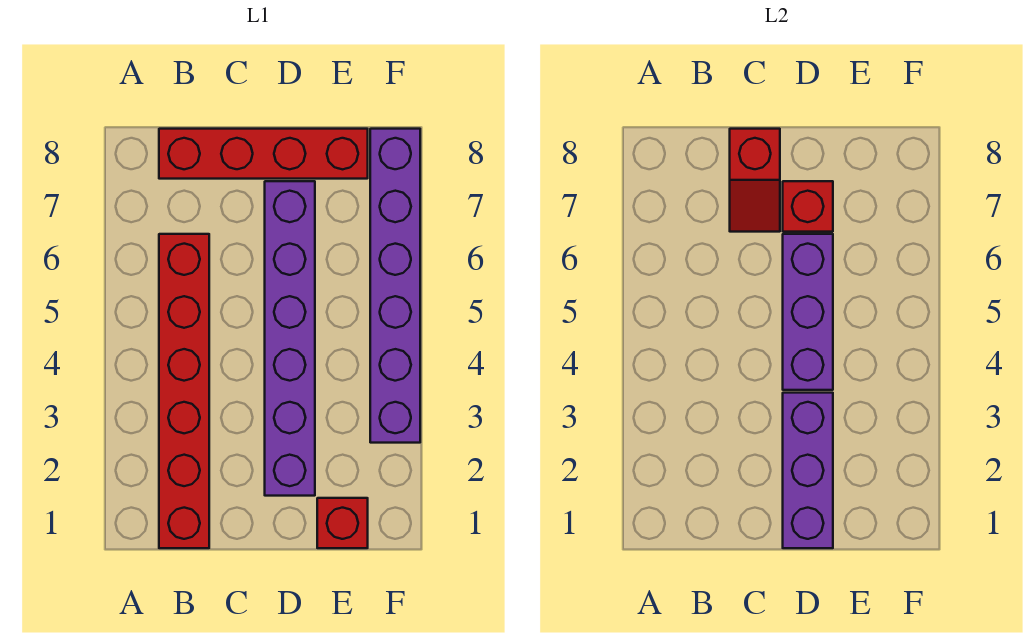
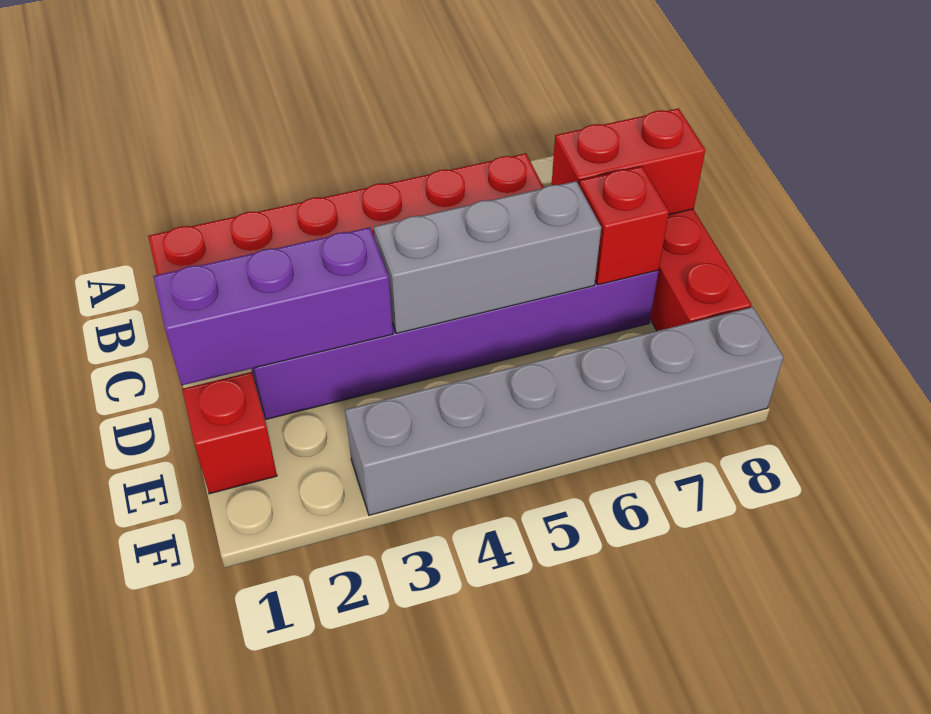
red 1x2 slope [730,129,780,232] -> red 1x2 brick [552,108,705,215]
purple 1x3 brick [783,234,833,390] -> grey 1x3 brick [374,181,601,333]
purple 1x6 brick [370,129,420,443] -> grey 1x6 brick [345,307,783,515]

